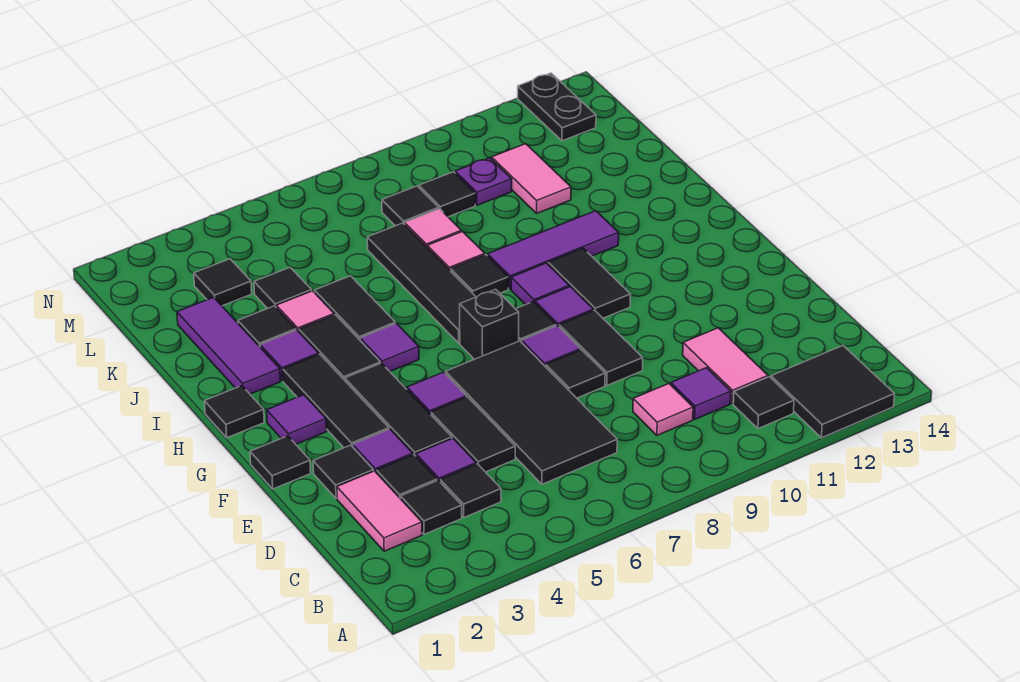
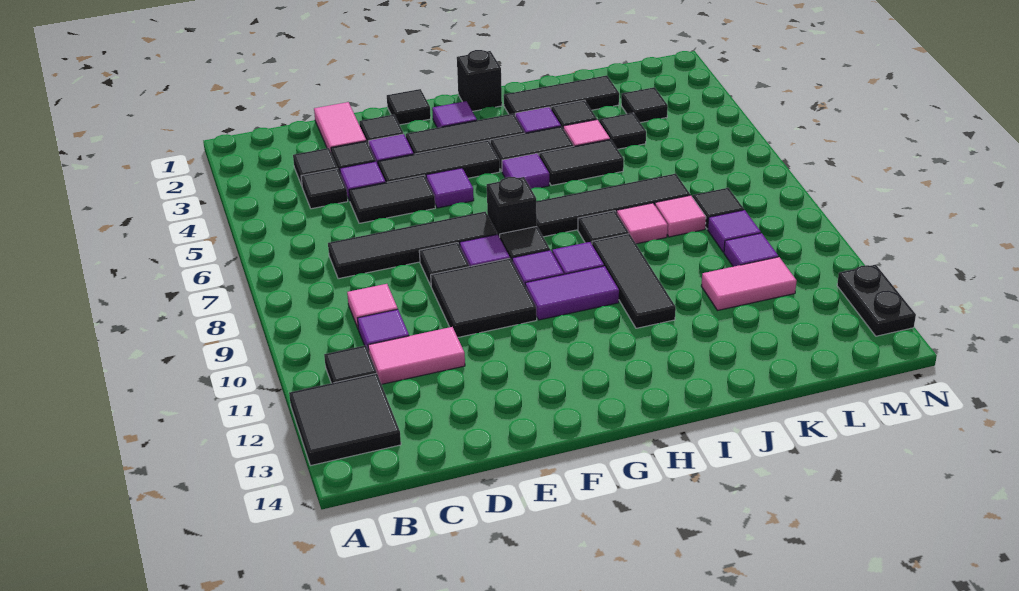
pink 1x2 tile [337,471,422,551] -> pink 1x2 tile turned to [314,102,366,151]
black 2x4 tile [445,341,617,484] -> black 1x4 tile [328,212,497,279]
black 1x2 tile [559,310,643,385] -> black 2x2 tile [431,258,537,337]
black 1x2 tile [548,248,631,318] -> purple 1x2 tile [525,266,619,320]
black 1x1 tile [204,386,264,438] -> black 1x1 brick [457,50,502,111]
purple 1x3 tile [177,297,280,394] -> black 1x3 tile [504,75,619,115]
purple 1x3 tile [488,211,619,289] -> black 1x3 tile [592,234,676,328]
black 1x1 tile [419,172,475,217] -> purple 1x1 tile [708,210,761,252]
purple 1x1 plate [455,158,512,205] -> purple 1x1 tile [724,233,778,267]
black 1x2 plate [518,73,596,141] -> black 1x2 plate turned to [837,265,916,336]

